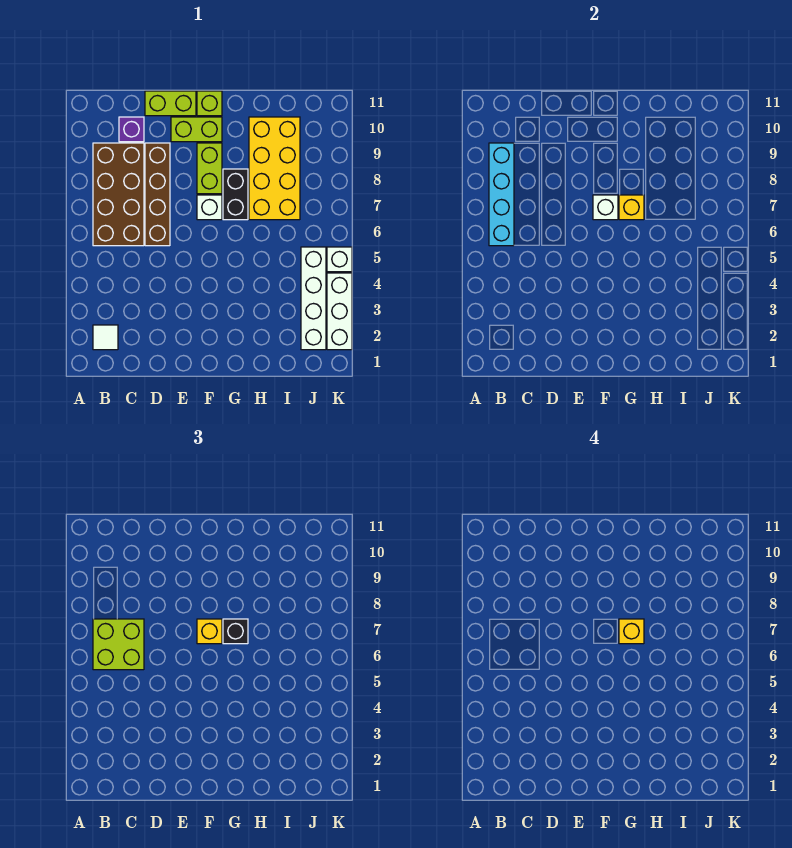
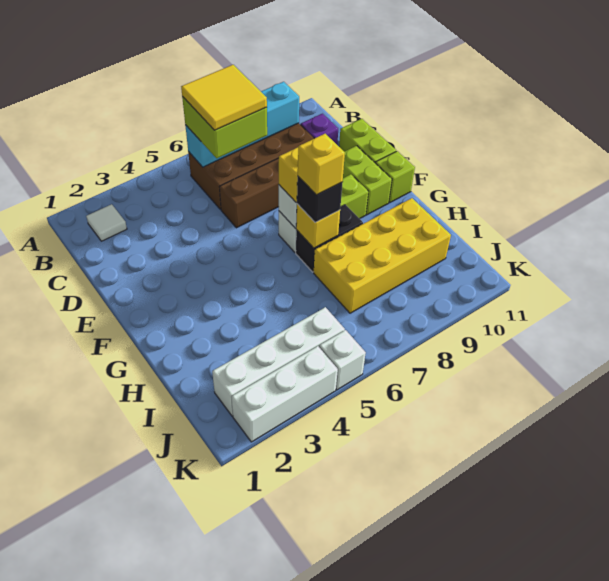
none -> yellow 2x2 tile [181,65,267,130]

